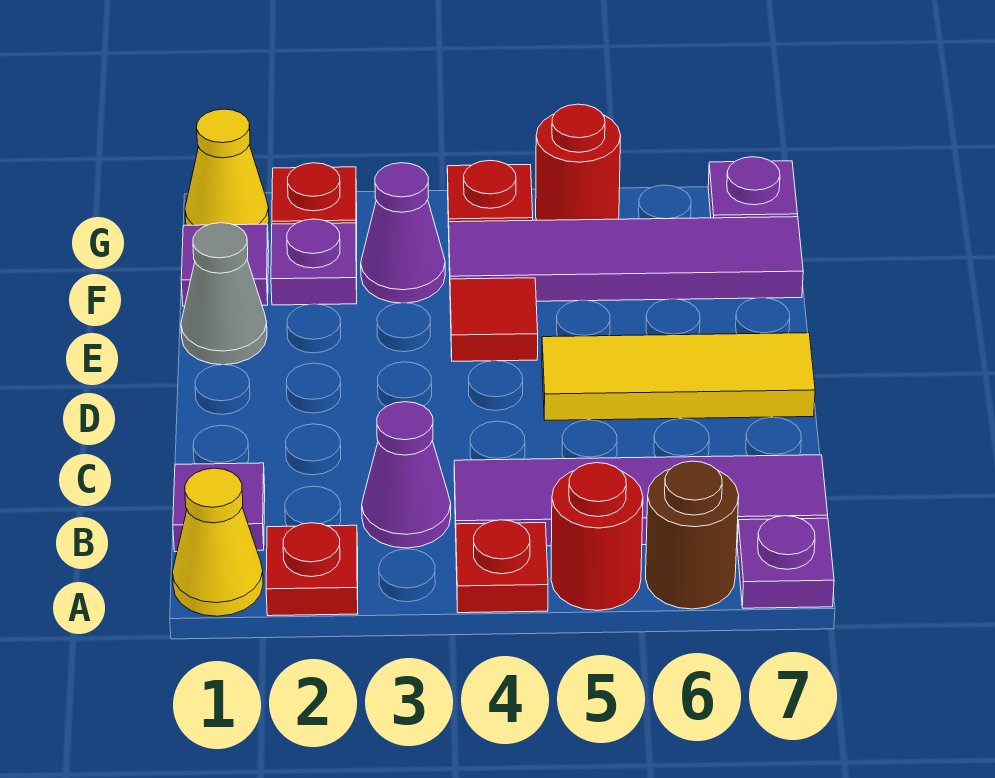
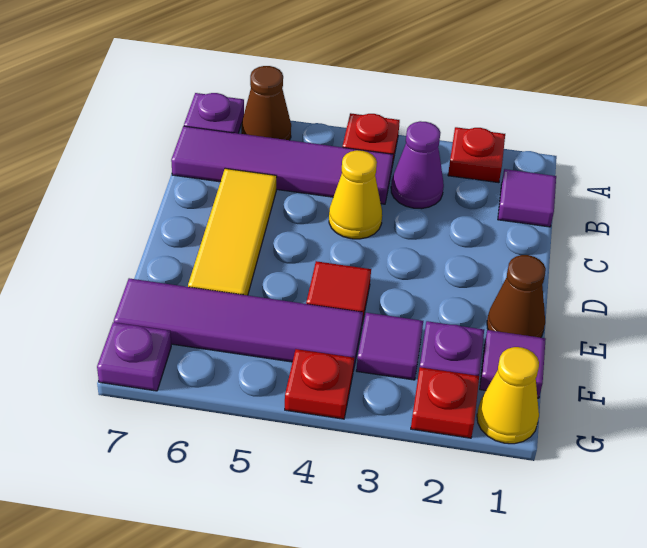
yellow 1x1 cone [172,468,263,616] -> yellow 1x1 cone moved to [329,150,382,239]
red 1x1 round brick [551,463,643,611] -> none
brown 1x1 round brick [646,461,739,609] -> brown 1x1 cone [241,66,291,140]
yellow 1x3 tile [542,333,815,420] -> yellow 1x3 tile turned to [188,168,277,295]
grey 1x1 cone [181,223,267,365] -> brown 1x1 cone [487,255,546,338]
purple 1x1 cone [361,163,445,303] -> purple 1x1 tile [357,313,423,380]
red 1x1 round brick [536,104,621,220] -> none

